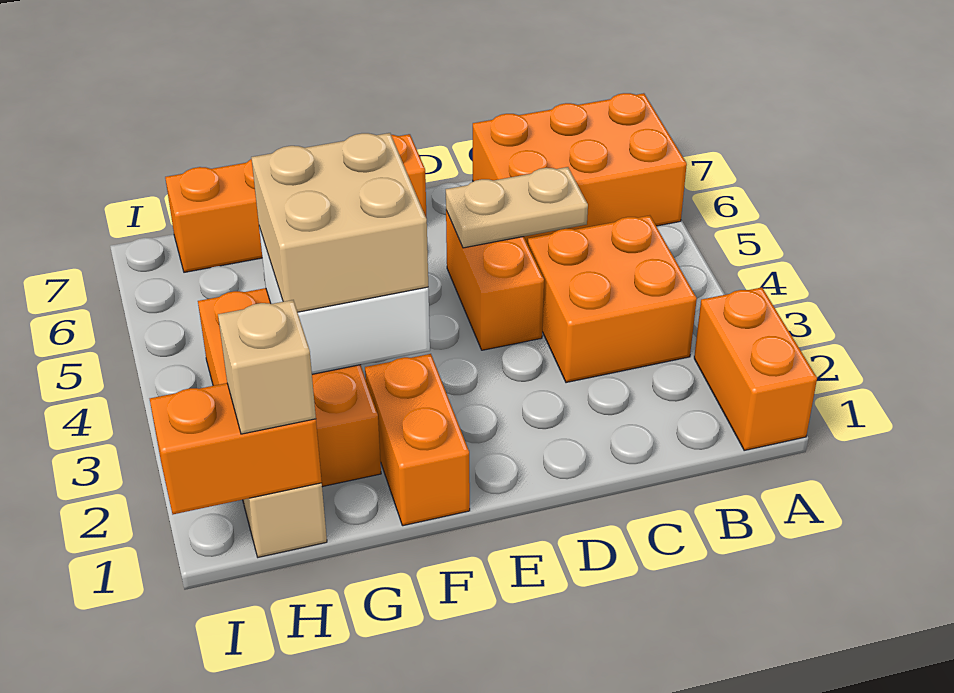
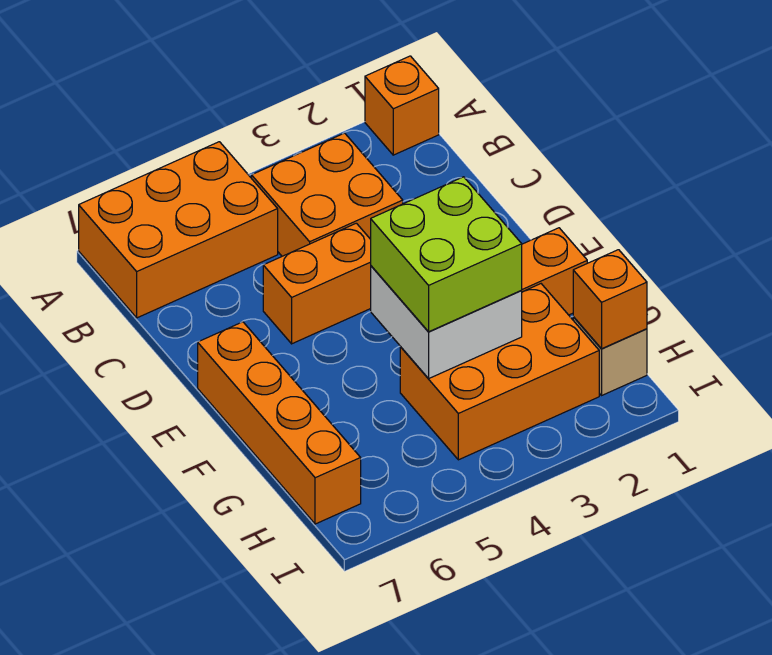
orange 1x2 brick [694,287,817,450] -> orange 1x1 brick [365,56,439,155]
orange 2x3 brick [473,93,687,244] -> orange 2x3 brick turned to [79,142,278,318]
tan 1x2 plate [446,167,588,248] -> none
tan 2x2 brick [251,133,428,312] -> lime 2x2 brick [371,177,522,332]
orange 1x2 brick [150,383,322,514] -> orange 1x1 brick [573,250,647,349]
tan 1x1 brick [218,300,316,434] -> none

